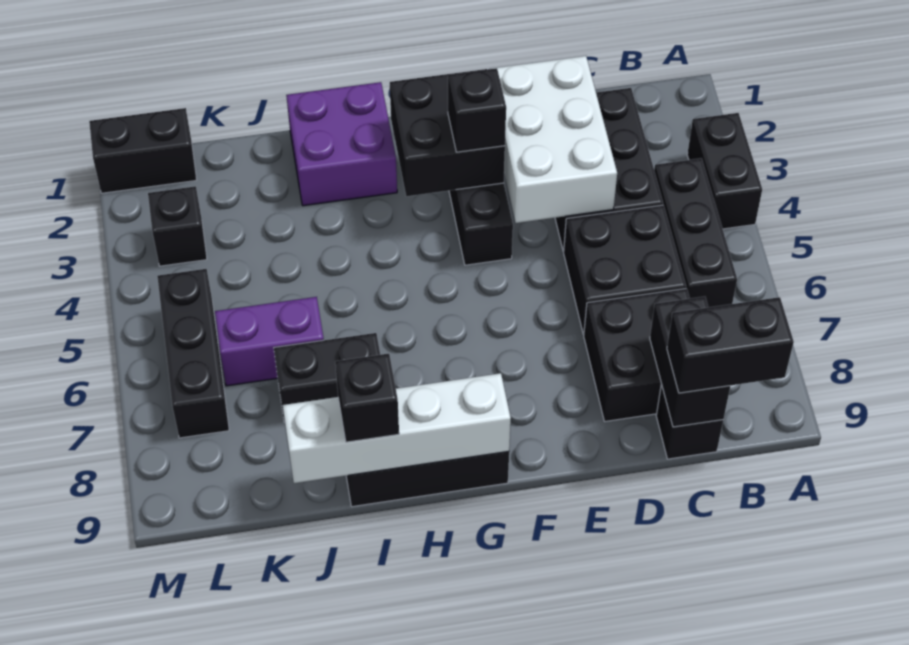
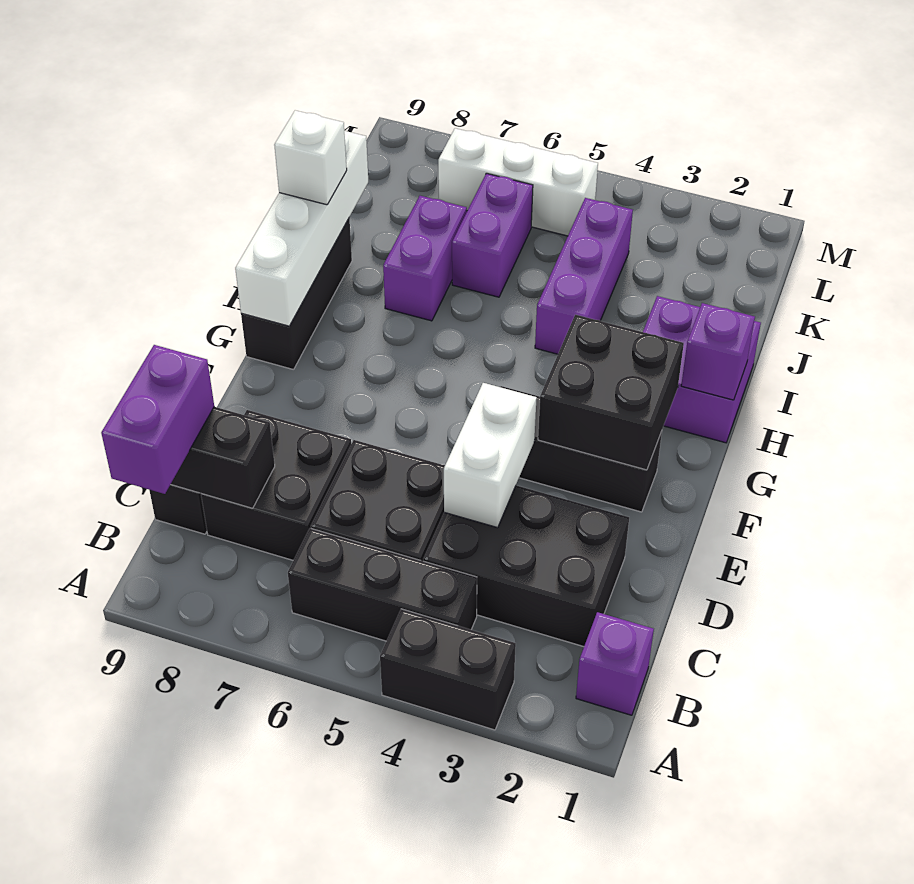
none -> purple 1x1 brick [576,612,654,715]
black 1x2 brick [667,297,794,393] -> purple 1x2 brick [101,345,214,494]
white 2x3 brick [490,56,617,223] -> white 1x2 brick [444,383,537,528]
black 1x1 brick [448,68,506,152] -> none
none -> purple 1x1 brick [681,303,755,400]
none -> purple 1x3 brick [535,198,633,354]
black 1x2 brick [274,333,380,423] -> purple 1x2 brick [383,196,467,321]
black 1x1 brick [335,354,399,442] -> white 1x1 brick [274,110,347,205]
black 1x2 brick [89,108,196,193] -> none
black 1x1 brick [148,186,207,266] -> none
black 1x3 brick [157,269,229,438] -> white 1x3 brick [438,128,598,236]

